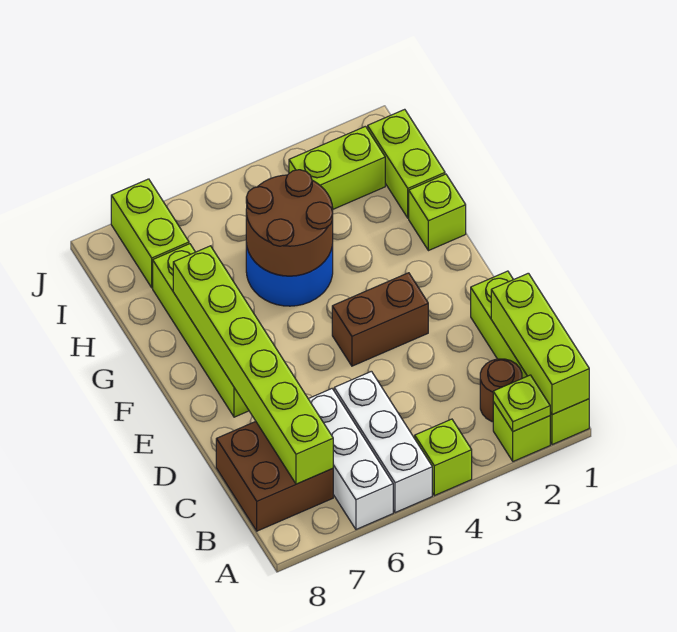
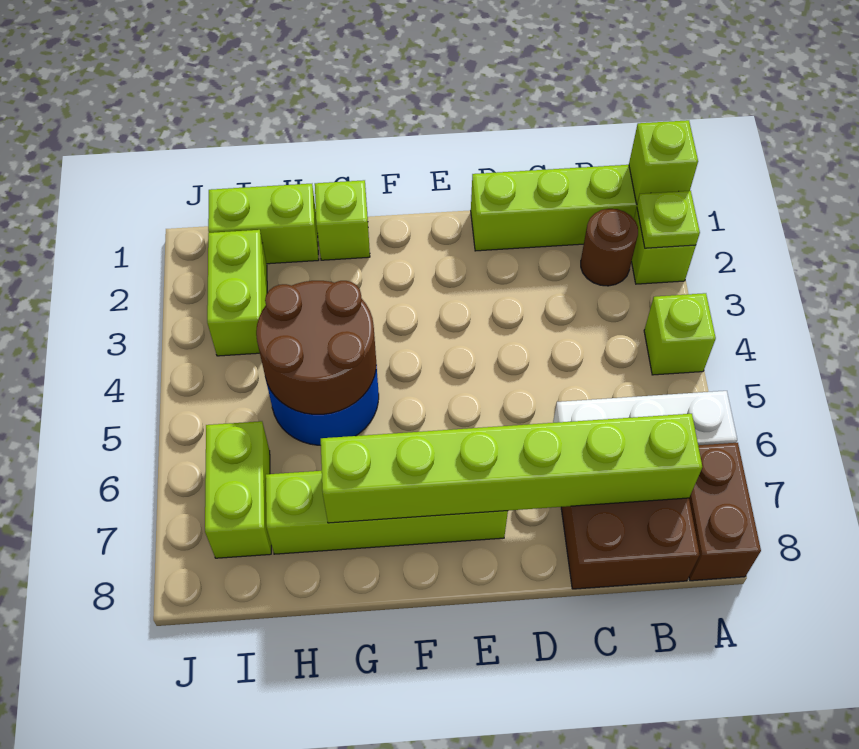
lime 1x3 brick [491,273,589,415] -> lime 1x1 brick [629,120,698,204]
white 1x3 brick [334,371,432,513] -> none
brown 1x2 brick [332,273,428,366] -> brown 1x2 brick moved to [689,443,761,581]
lime 1x2 brick [111,179,189,288] -> lime 1x2 brick turned to [205,421,271,558]

